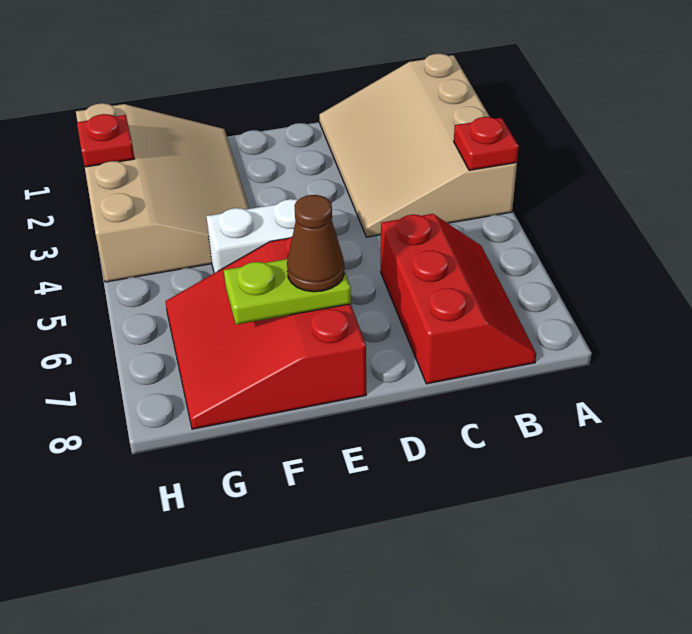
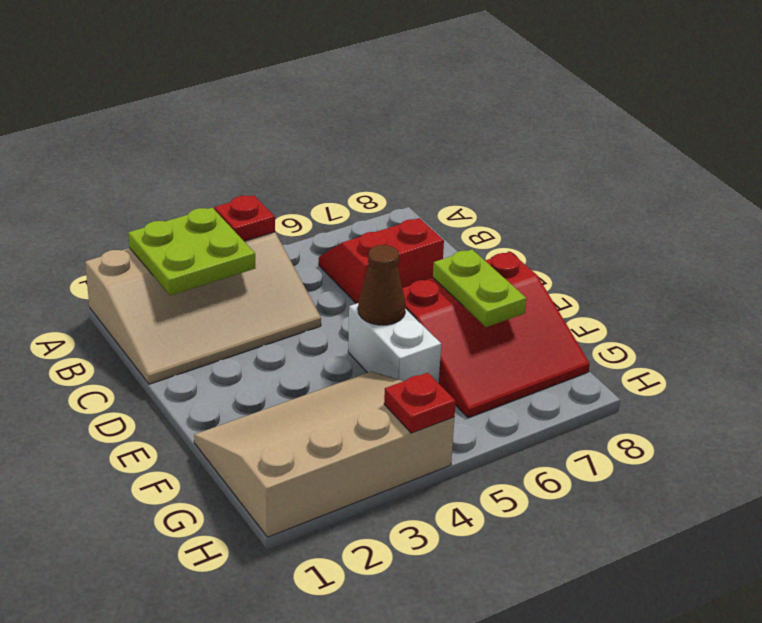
none -> lime 2x2 plate [128,208,255,295]
red 2x3 slope [381,214,536,384] -> red 2x2 slope [319,218,444,303]
brown 1x1 cone [287,195,344,292] -> brown 1x1 cone moved to [358,245,406,325]
red 1x1 plate [77,114,135,167] -> red 1x1 plate moved to [384,373,456,433]

